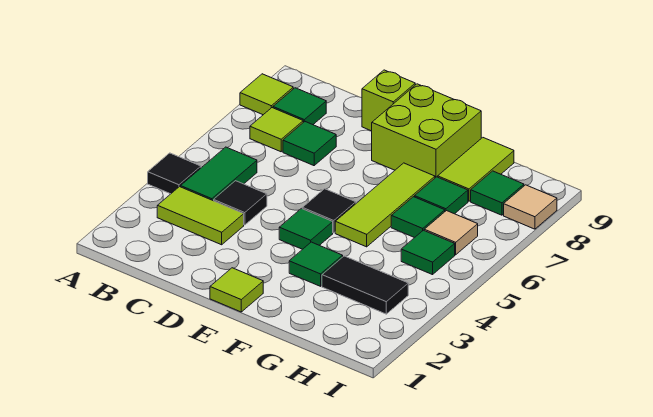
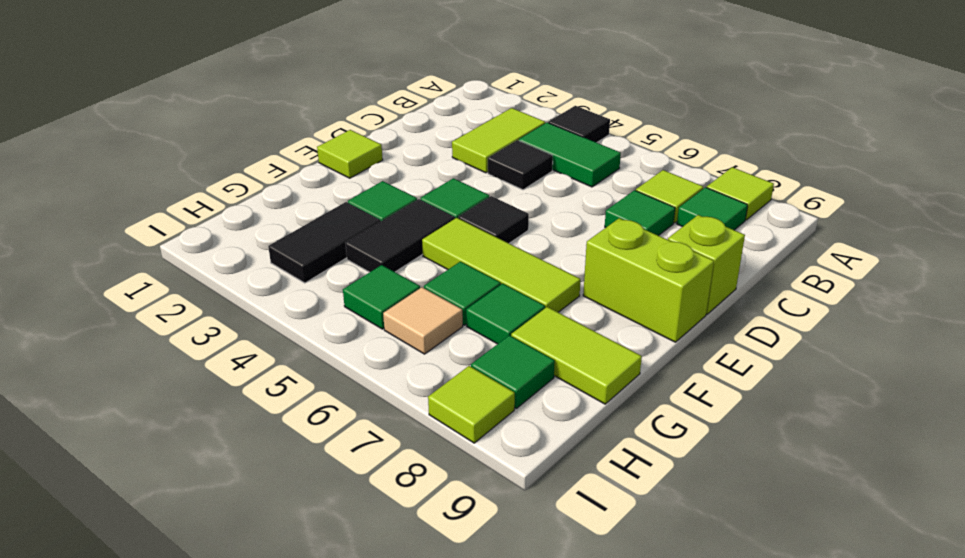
lime 2x2 brick [372,84,481,178] -> lime 1x2 brick [583,218,714,342]
none -> black 1x2 tile [345,199,455,272]
tan 1x1 tile [504,185,557,229] -> lime 1x1 tile [428,366,515,443]

